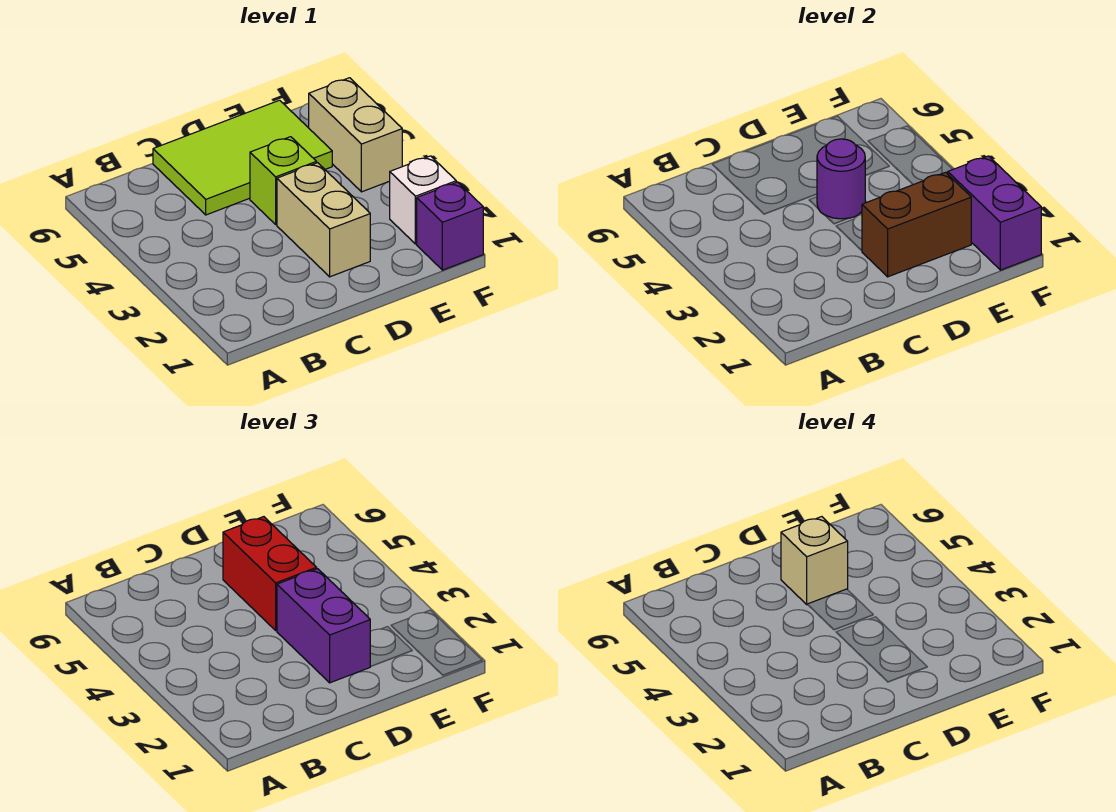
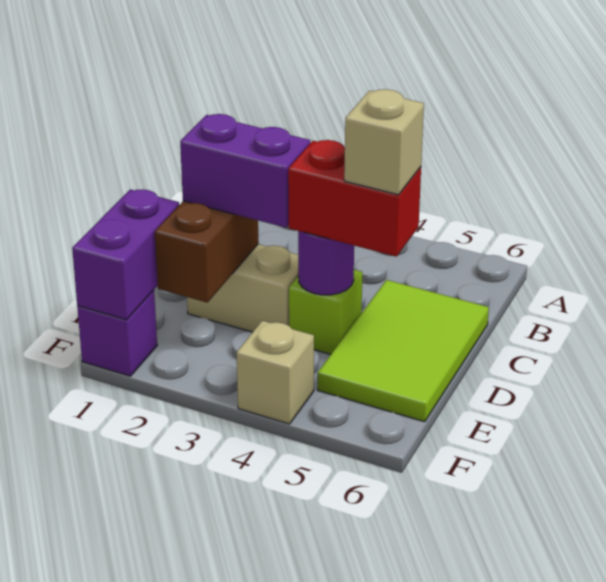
purple 1x2 brick [948,156,1041,270] -> purple 1x2 brick turned to [72,189,179,320]
white 1x1 brick [389,156,456,244] -> none
tan 1x2 brick [309,78,402,192] -> tan 1x1 brick [237,321,314,424]

